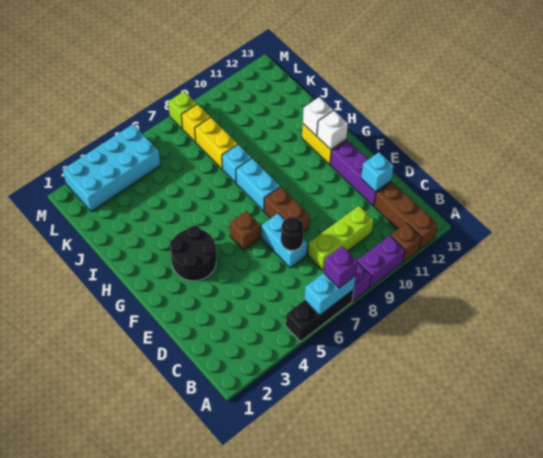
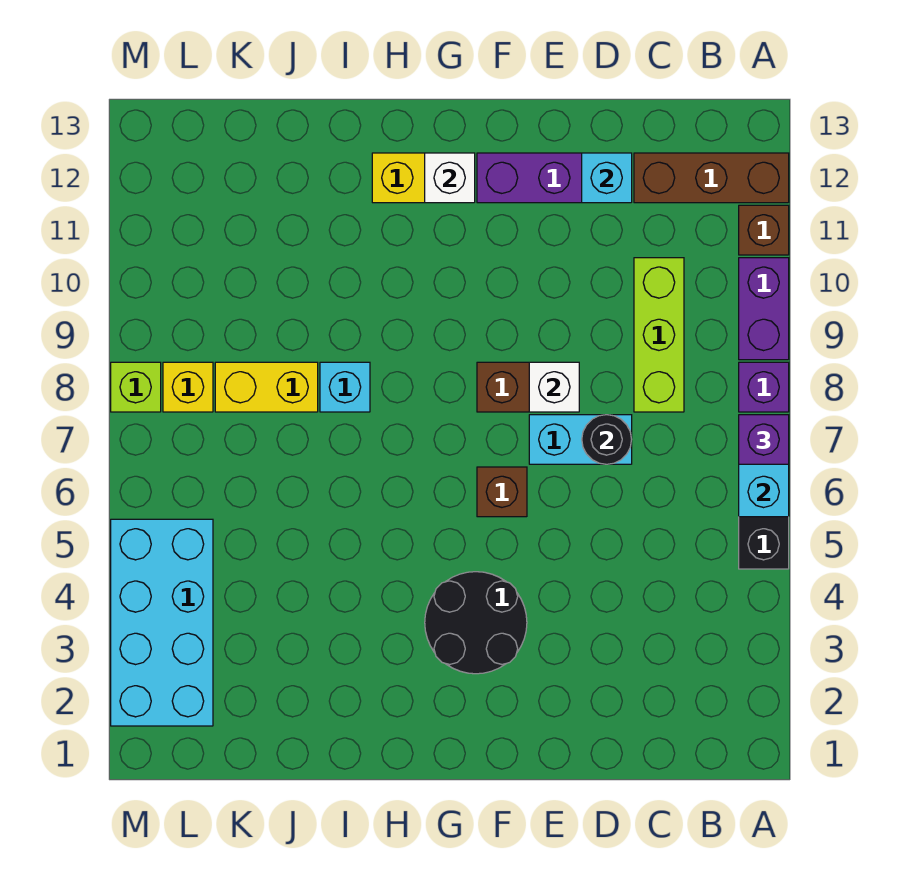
cyan 1x2 brick [236,158,280,211] -> none
white 1x1 brick [303,97,333,136] -> white 1x1 brick moved to [529,362,579,412]

